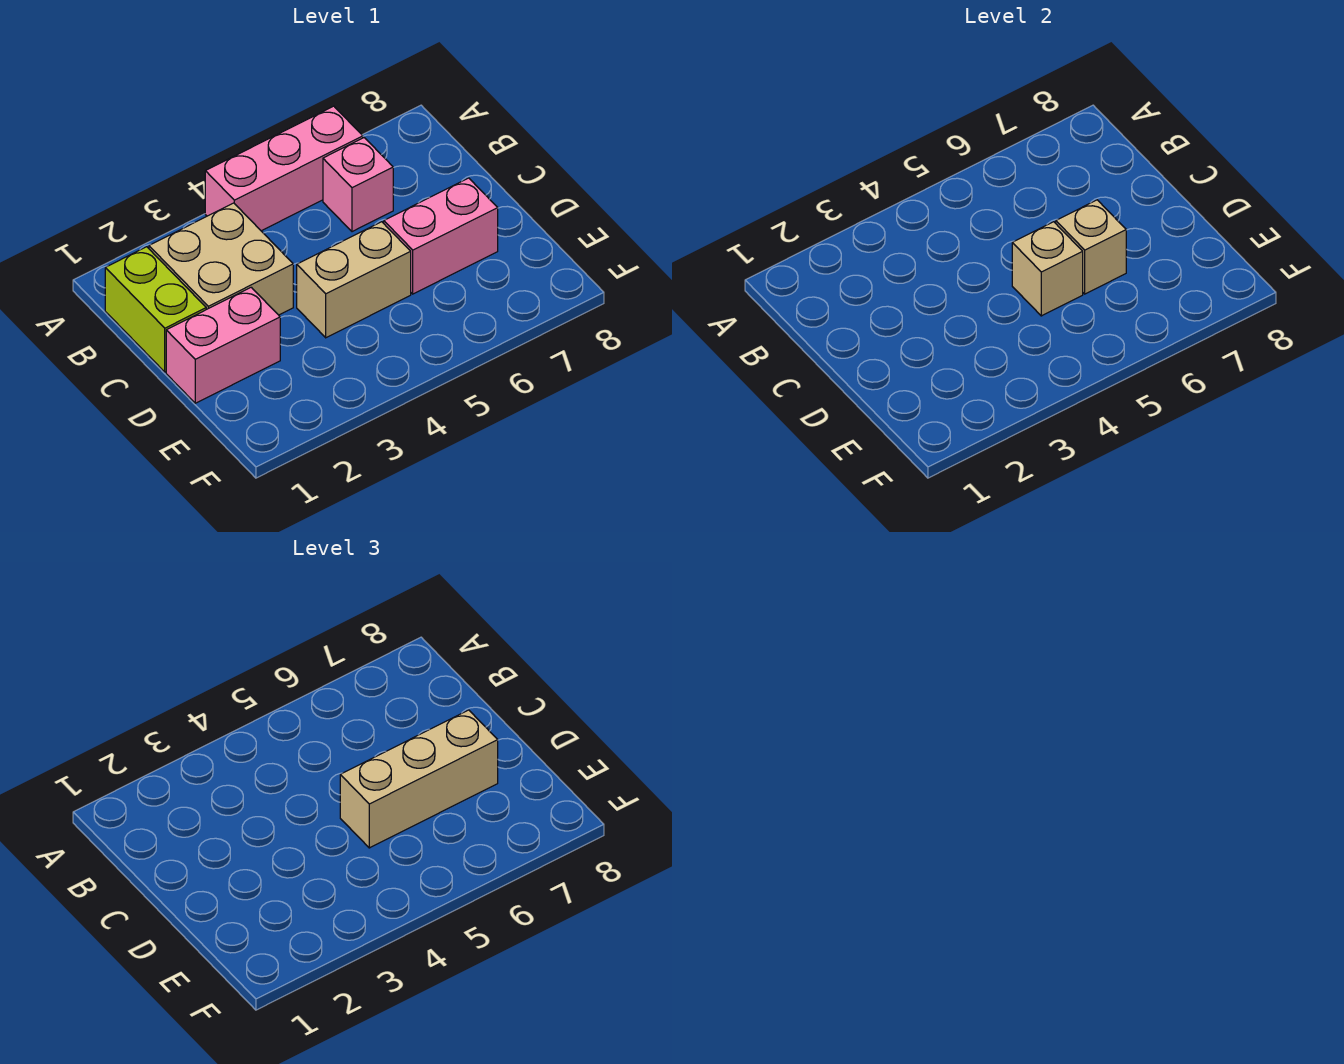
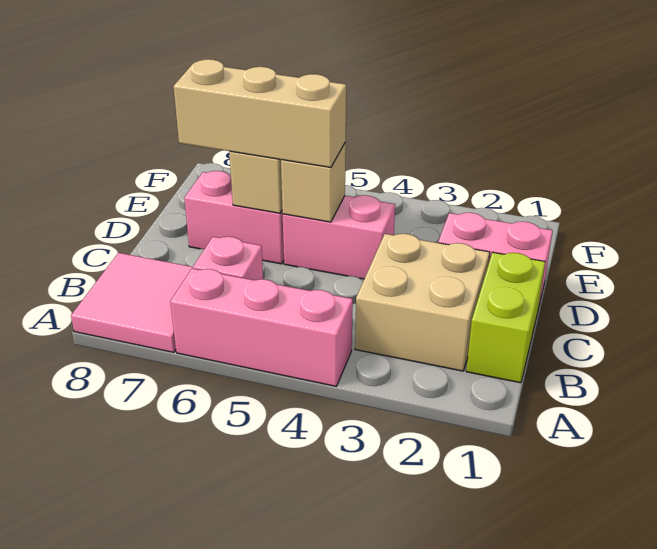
none -> pink 2x2 tile [71,253,193,352]
tan 1x2 brick [297,222,411,338] -> pink 1x2 brick [283,195,395,279]

